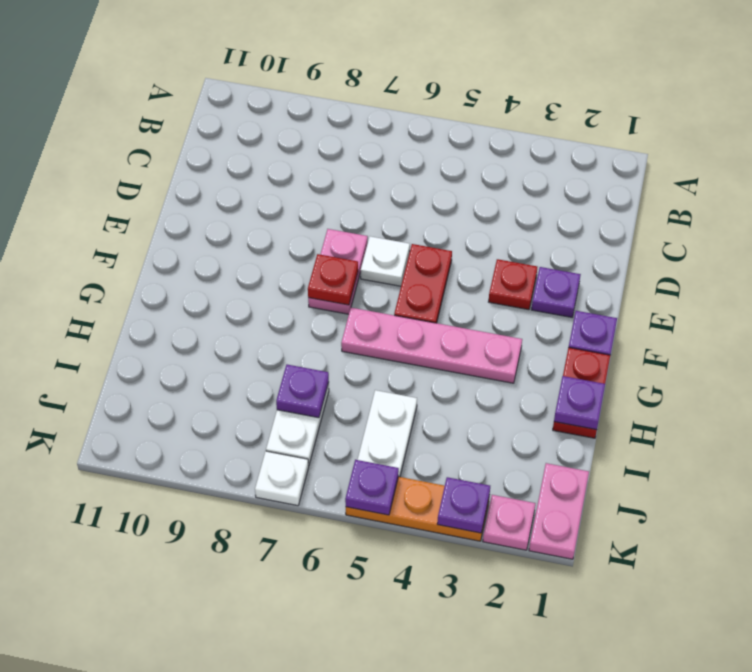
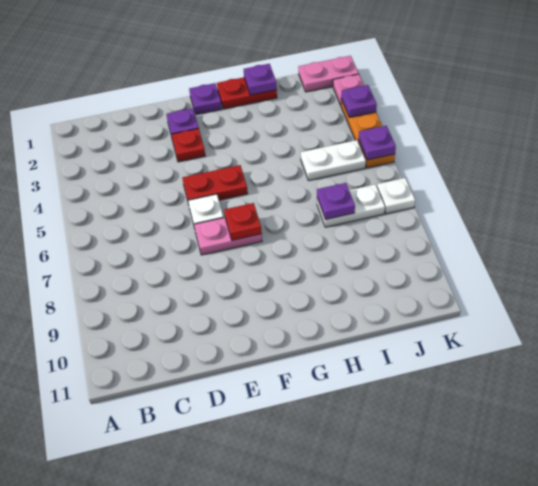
pink 1x4 plate [341,308,522,383] -> none

